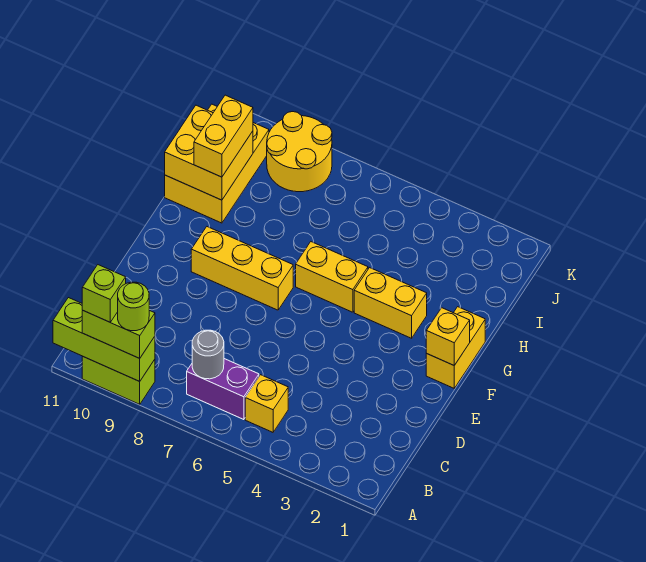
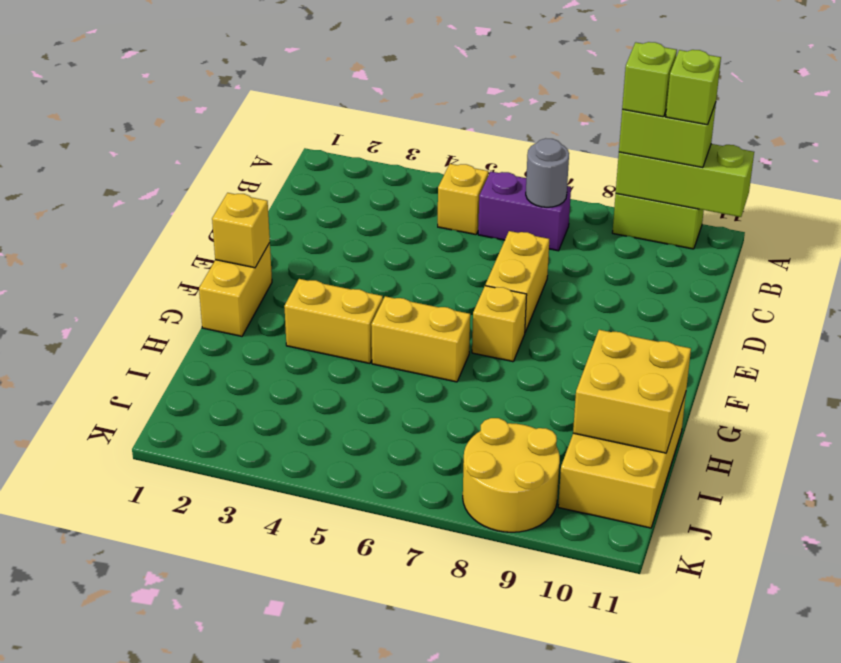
lime 1x1 round brick [118,282,149,331] -> lime 1x1 brick [622,42,677,117]
yellow 1x3 brick [191,227,293,310] -> yellow 1x1 brick [472,286,527,362]
yellow 1x2 brick [194,95,253,177] -> yellow 1x2 brick moved to [485,231,549,332]

